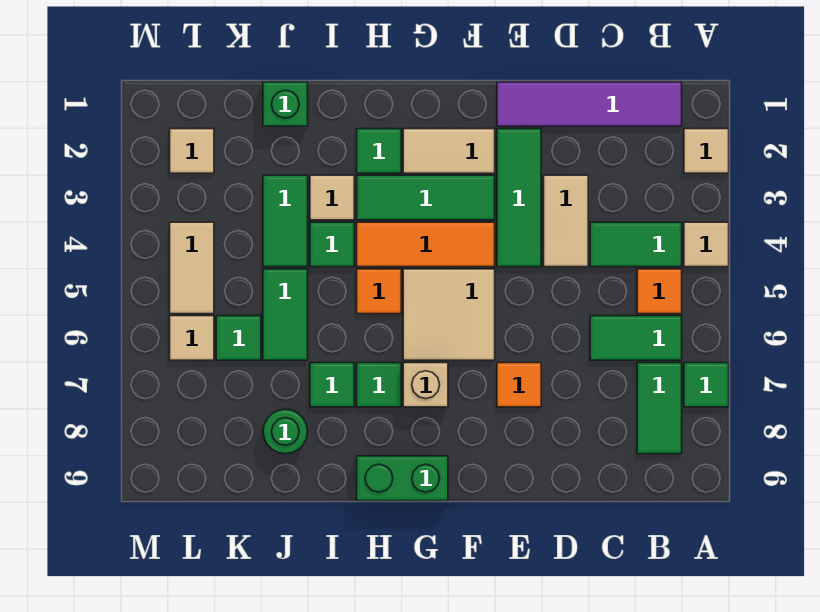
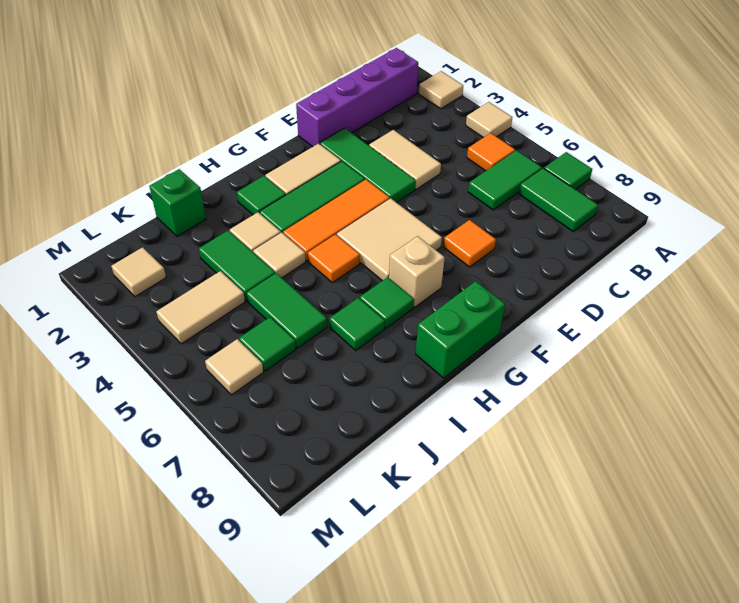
purple 1x4 tile [497,82,682,126] -> purple 1x4 brick [296,48,418,147]
green 1x2 tile [590,222,682,267] -> none
green 1x1 tile [310,222,354,267] -> tan 1x1 tile [253,232,306,278]
green 1x1 round brick [263,409,308,454] -> none
tan 1x2 tile [170,222,214,314] -> tan 1x2 tile turned to [156,271,245,344]

